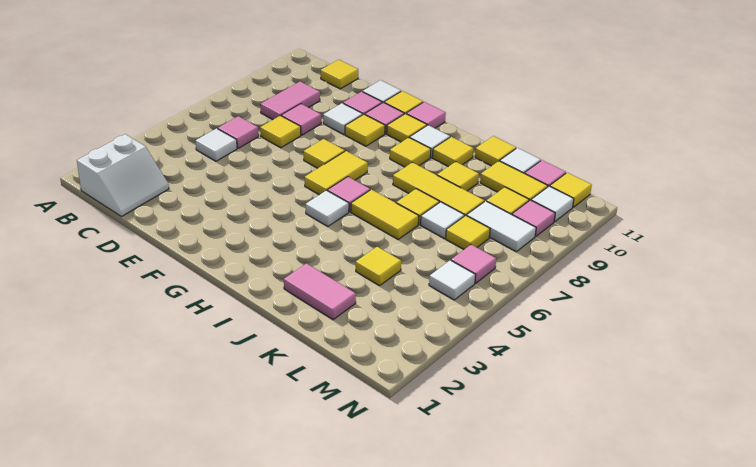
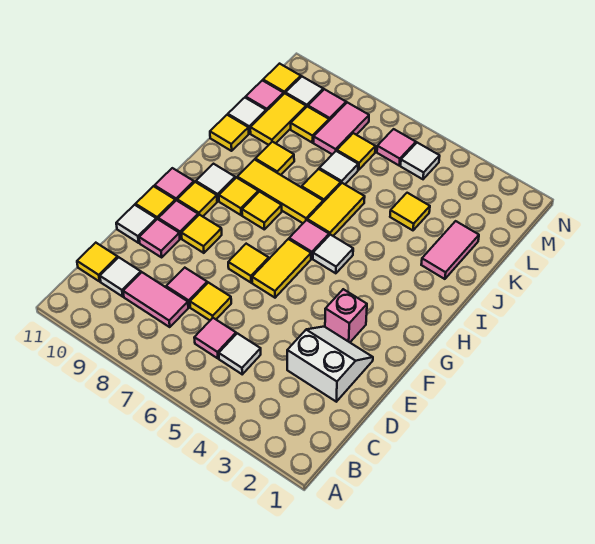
white 2x2 slope [77,134,169,216] -> white 2x2 slope moved to [287,327,373,402]
white 1x1 tile [323,103,363,135] -> white 1x1 tile moved to [100,257,141,297]
none -> pink 1x1 brick [325,289,367,342]
yellow 1x2 tile [305,151,368,195] -> yellow 1x2 tile turned to [252,239,311,298]
yellow 1x3 tile [393,162,484,216] -> yellow 1x3 tile turned to [237,160,323,223]
yellow 1x1 tile [432,137,474,167] -> yellow 1x1 tile moved to [242,192,282,229]
white 1x2 tile [467,201,536,252] -> pink 1x2 tile [314,102,369,154]

